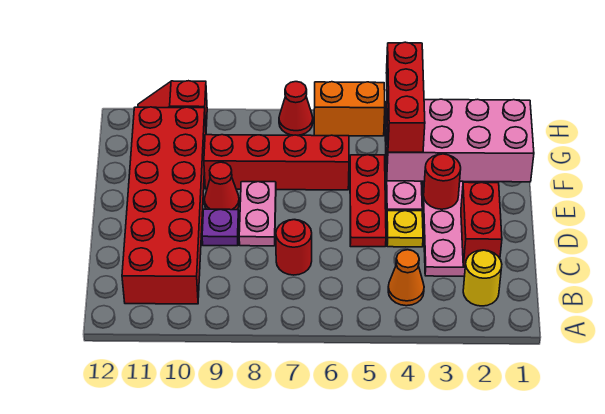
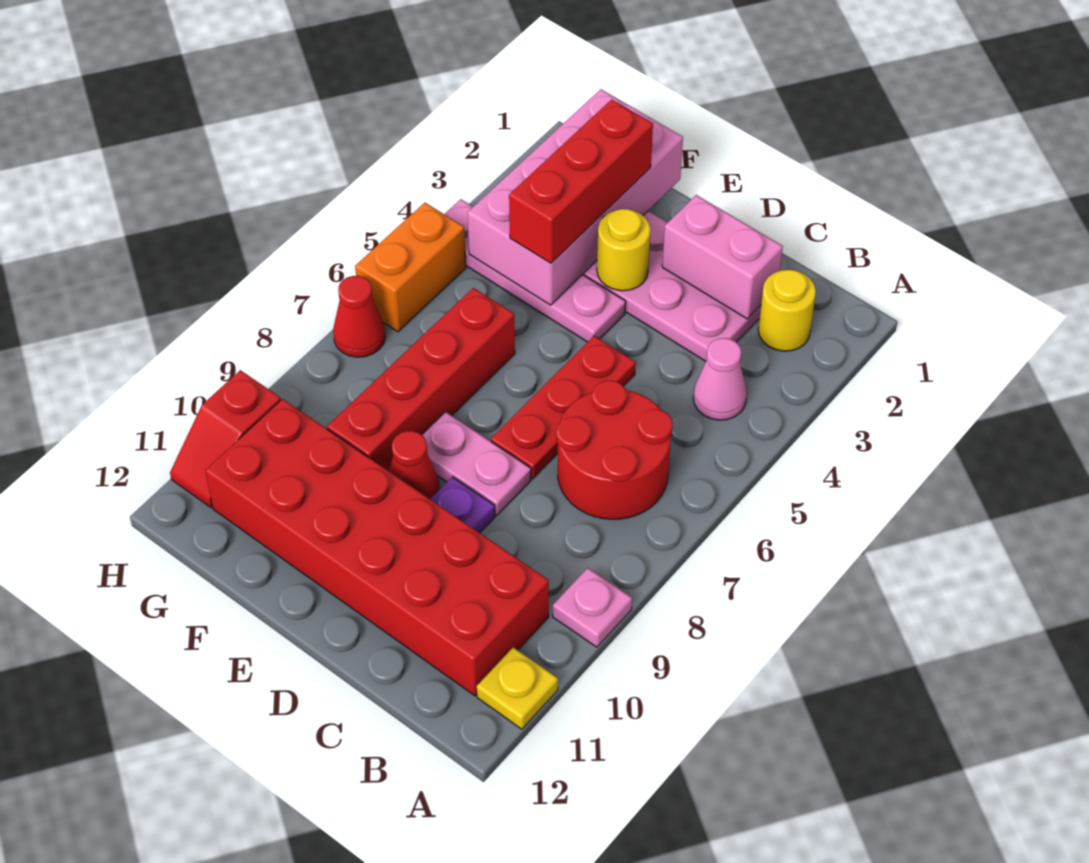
none -> pink 1x1 plate [553,568,632,647]
orange 1x1 cone [388,250,424,306] -> pink 1x1 cone [693,338,747,420]
red 1x2 brick [461,182,502,267] -> pink 1x2 brick [662,195,783,319]
red 1x1 round brick [276,220,312,275] -> red 2x2 round brick [556,380,673,519]
yellow 1x1 plate [387,211,423,247] -> yellow 1x1 plate moved to [477,647,558,729]
red 1x3 plate [350,155,386,247] -> red 1x3 plate turned to [491,336,636,479]
red 1x1 round brick [424,154,461,209] -> yellow 1x1 round brick [597,209,651,291]
red 1x3 brick [386,42,425,152] -> red 1x3 brick turned to [509,100,653,263]

